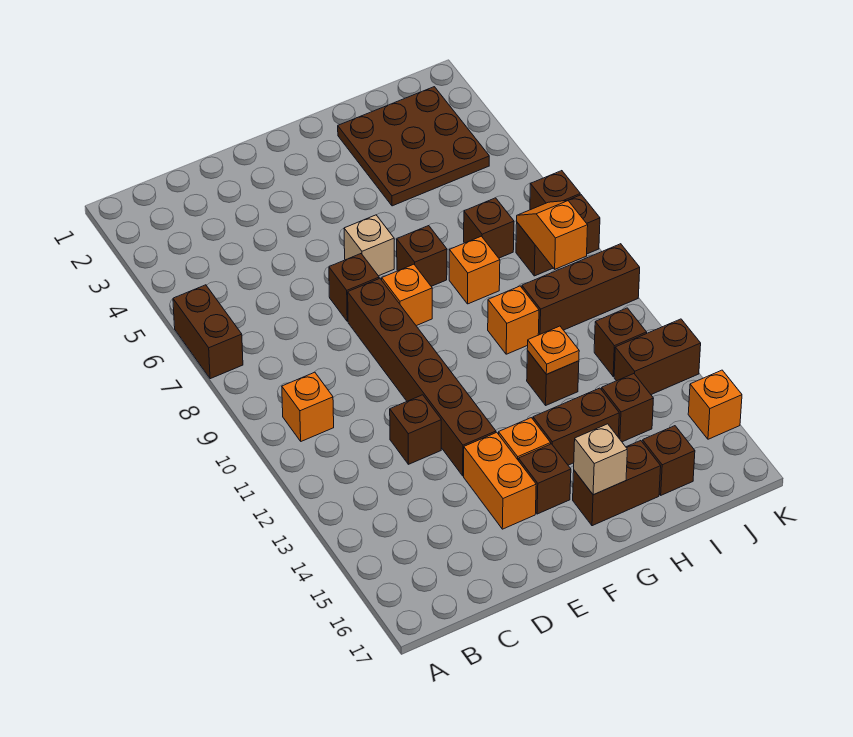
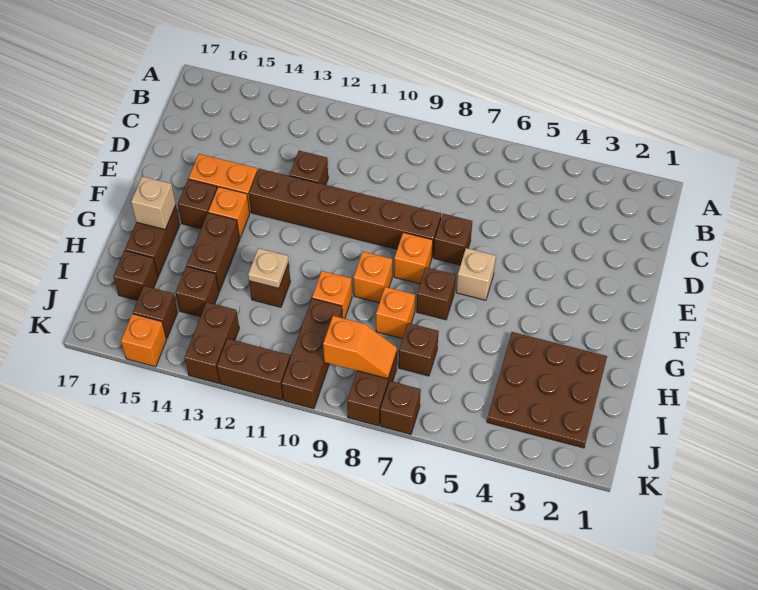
brown 1x2 brick [173,285,243,379] -> brown 1x2 brick moved to [217,339,290,400]
orange 1x1 brick [282,372,334,441] -> orange 1x1 brick moved to [354,252,392,303]
orange 1x1 plate [527,326,579,374] -> tan 1x1 plate [248,248,289,288]
brown 1x1 brick [594,308,647,376] -> brown 1x1 brick moved to [133,286,178,338]

